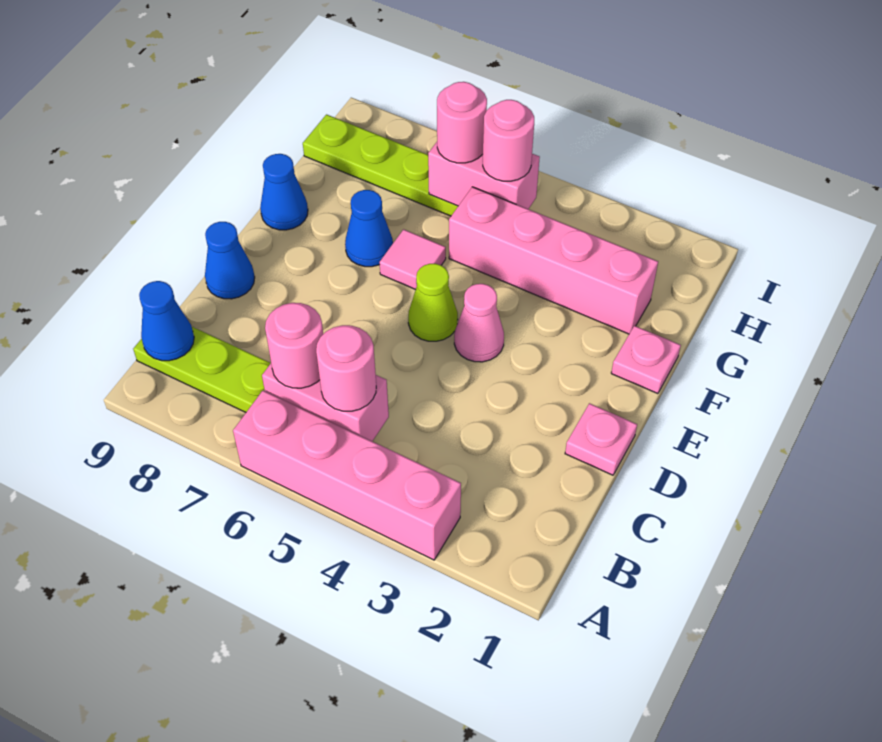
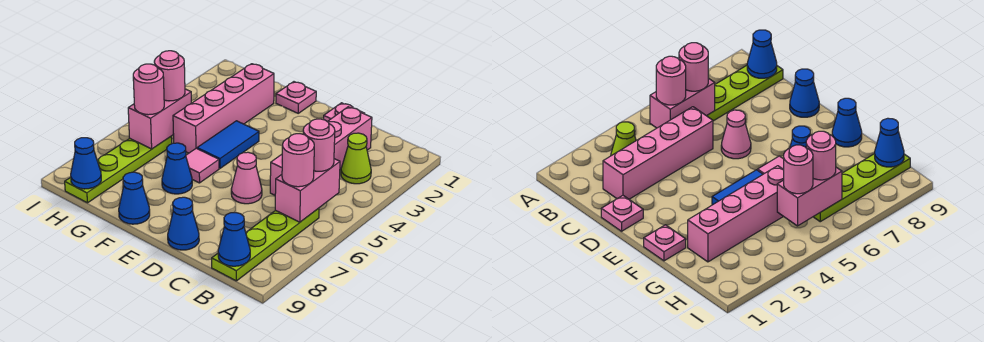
pink 1x4 brick [233,391,461,560] -> pink 1x4 brick moved to [270,107,372,195]
pink 1x1 cone [454,284,504,362] -> pink 1x1 cone moved to [231,152,262,204]
lime 1x1 cone [408,264,458,341] -> lime 1x1 cone moved to [341,133,371,184]
none -> blue 1x2 tile [197,121,259,168]
none -> blue 1x1 cone [71,138,101,189]

